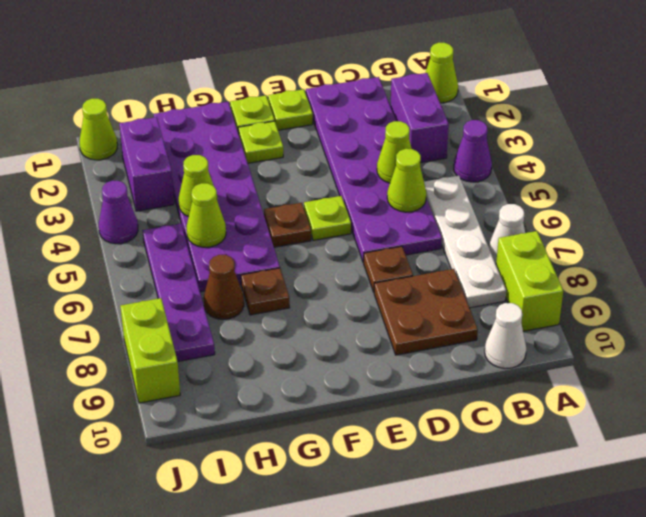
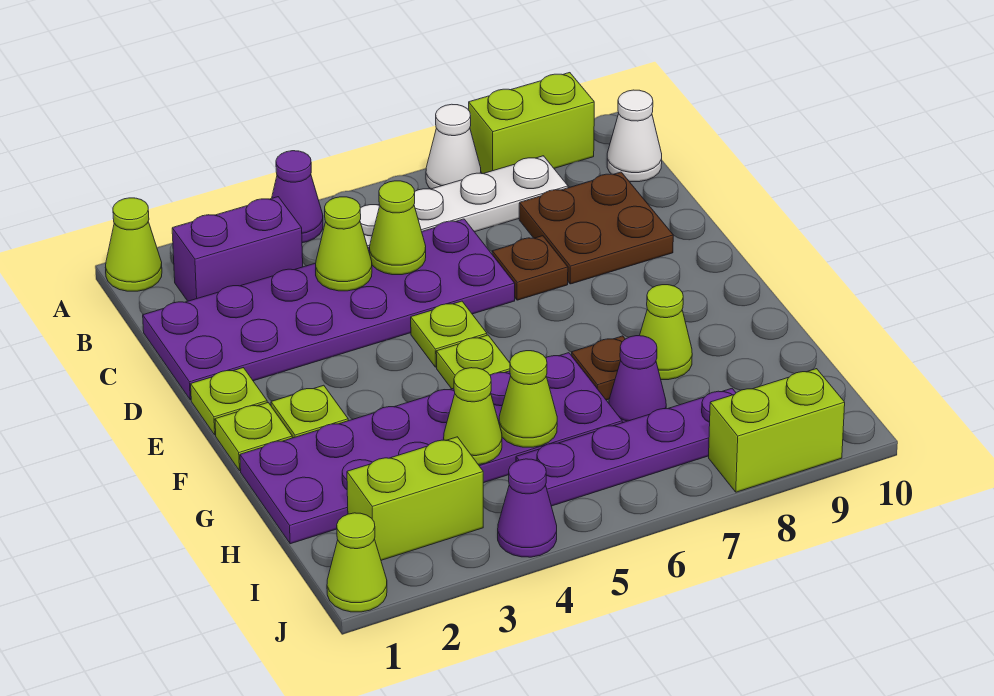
brown 1x1 plate [264,203,311,247] -> lime 1x1 plate [436,335,510,389]
none -> lime 1x1 cone [640,285,692,380]
brown 1x1 cone [204,255,244,319] -> purple 1x1 cone [609,336,666,423]
purple 1x2 brick [119,117,174,211] -> lime 1x2 brick [347,437,483,560]

